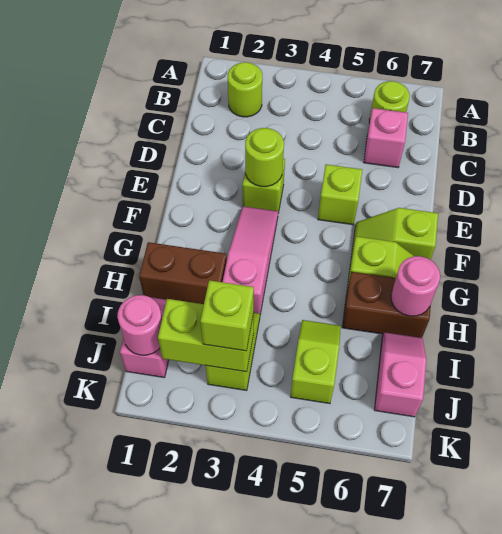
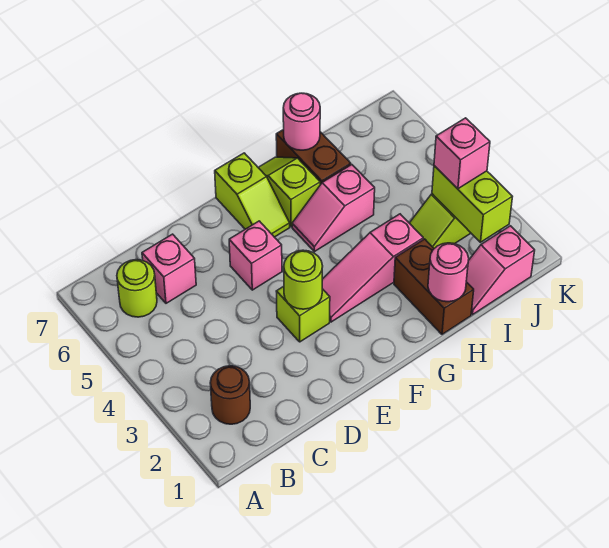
lime 1x1 round brick [228,62,262,117] -> brown 1x1 round brick [210,366,250,424]
lime 1x1 brick [318,164,362,225] -> pink 1x1 brick [229,221,282,290]
lime 1x2 slope [291,320,341,404] -> none
pink 1x2 slope [375,332,426,417] -> pink 1x2 slope moved to [292,165,375,252]
pink 1x1 round brick [117,295,162,355] -> pink 1x1 round brick moved to [428,243,469,302]
lime 1x1 brick [200,280,254,351] -> pink 1x1 brick [434,118,490,189]

